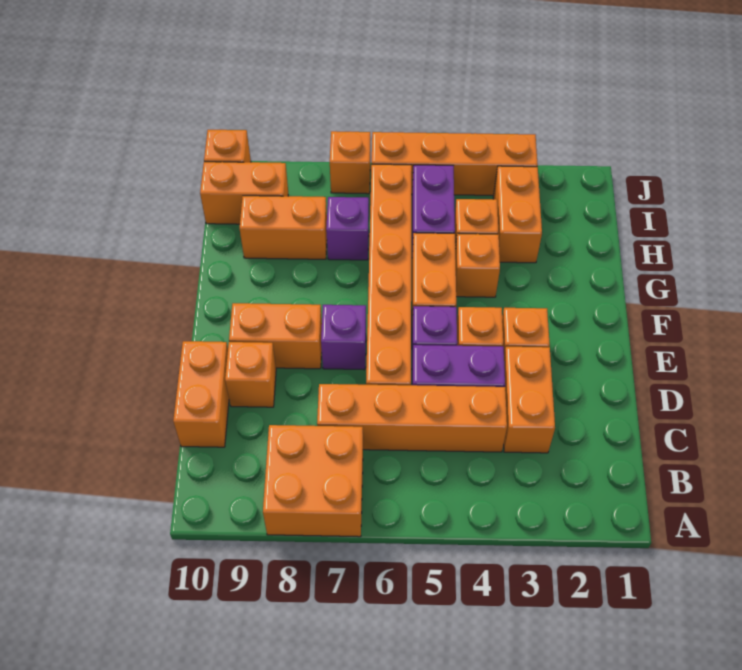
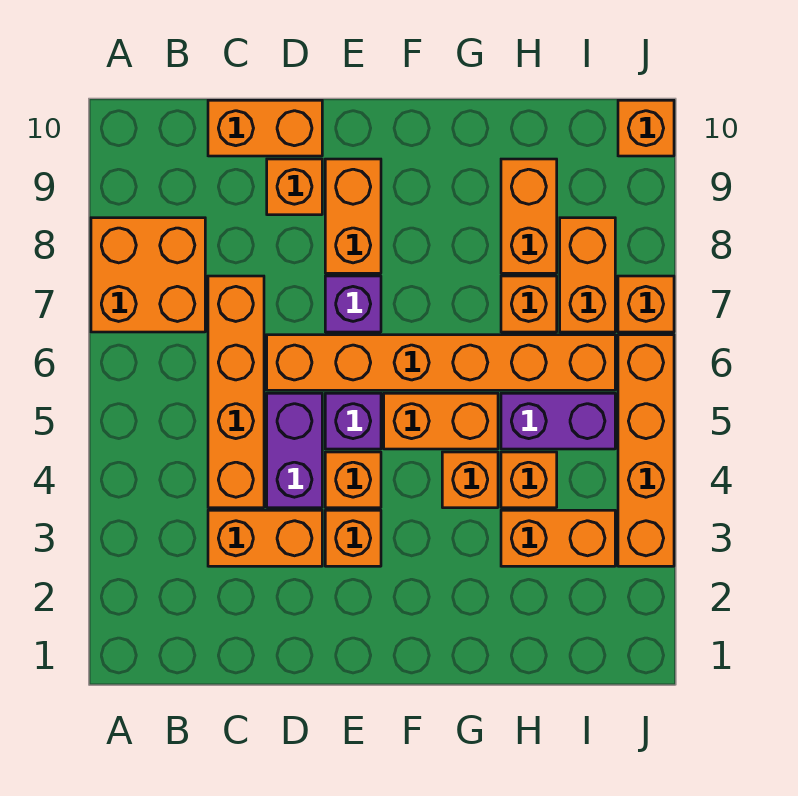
purple 1x1 brick [326,197,369,260] -> orange 1x1 brick [501,276,557,332]
orange 1x2 brick [200,162,288,224] -> orange 1x2 brick moved to [560,218,615,332]

